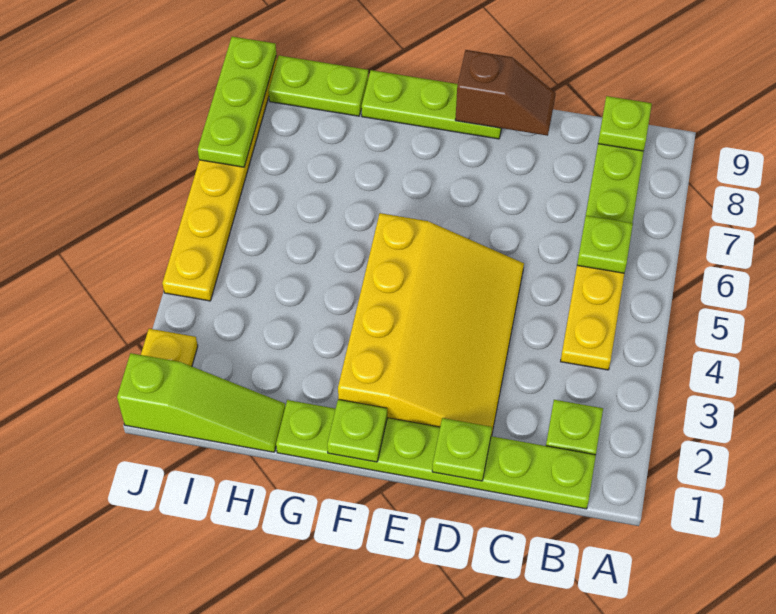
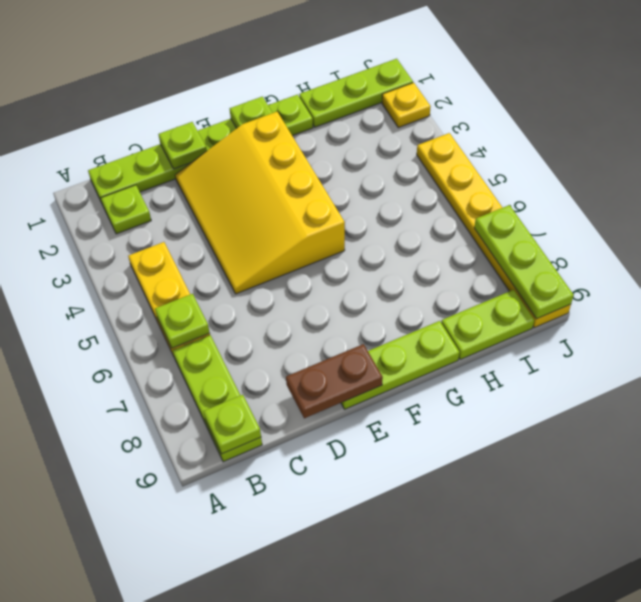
brown 1x2 slope [455,50,556,136] -> brown 1x2 plate [286,344,383,418]
lime 1x3 slope [117,353,285,452] -> lime 1x3 plate [299,59,413,127]

